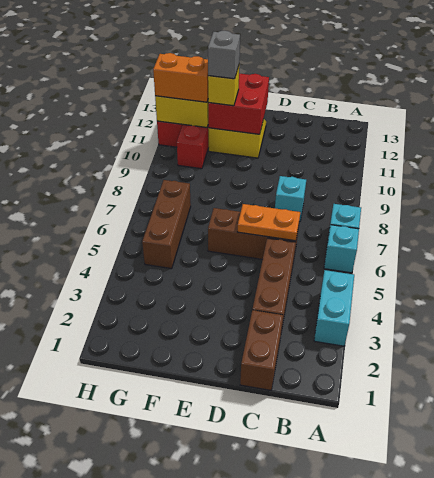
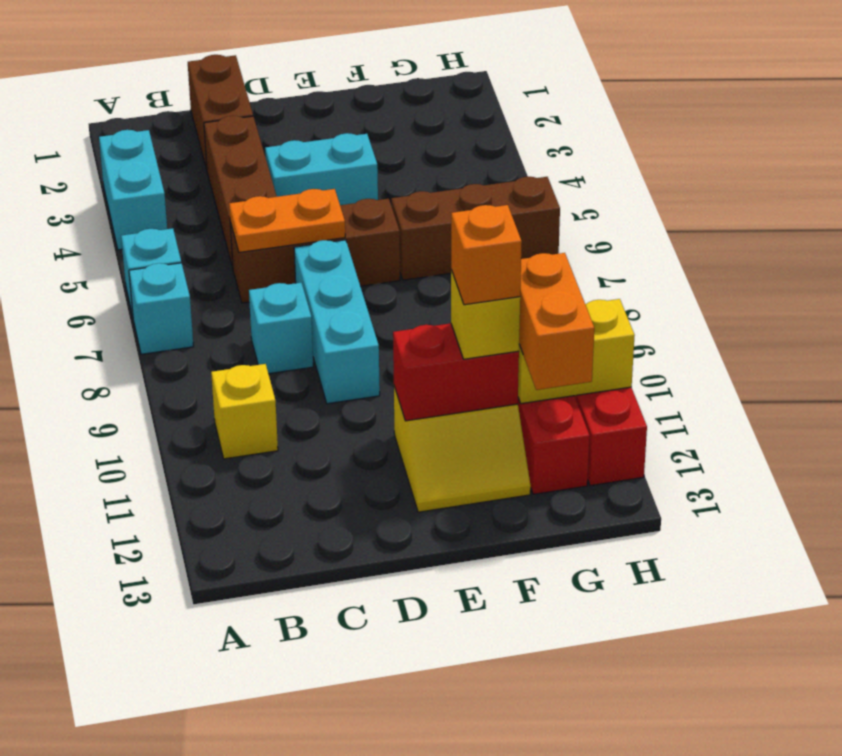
none -> yellow 1x1 brick [211,364,278,459]
none -> cyan 1x2 brick [265,133,378,205]
none -> cyan 1x3 brick [294,240,380,404]
red 2x2 brick [208,73,269,134] -> red 1x2 brick [393,323,519,421]
grey 1x1 brick [208,31,240,79] -> orange 1x1 brick [451,205,522,305]
brown 1x3 brick [142,180,191,269] -> brown 1x3 brick turned to [391,177,560,280]
orange 1x2 brick [153,53,208,102] -> orange 1x2 brick turned to [519,253,594,390]

